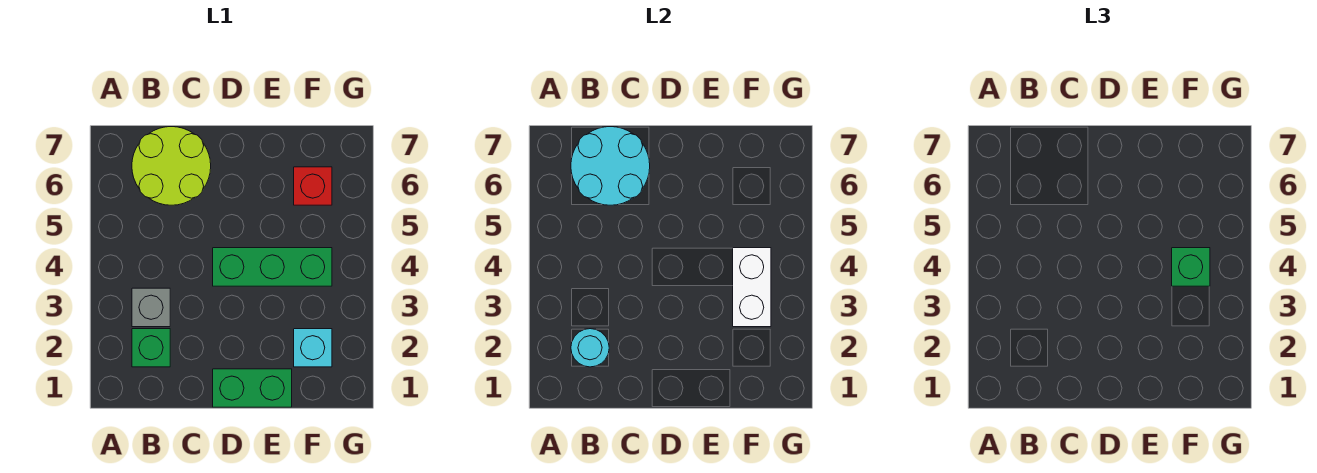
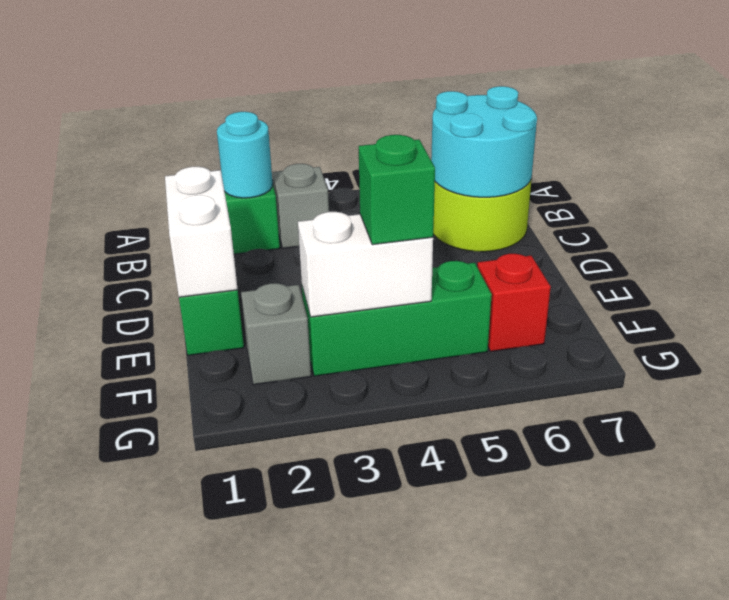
none -> white 1x2 brick [165,167,238,297]
green 1x3 brick [213,248,332,286] -> green 1x3 brick turned to [302,261,492,376]
cyan 1x1 brick [294,329,332,367] -> grey 1x1 brick [241,283,311,385]

